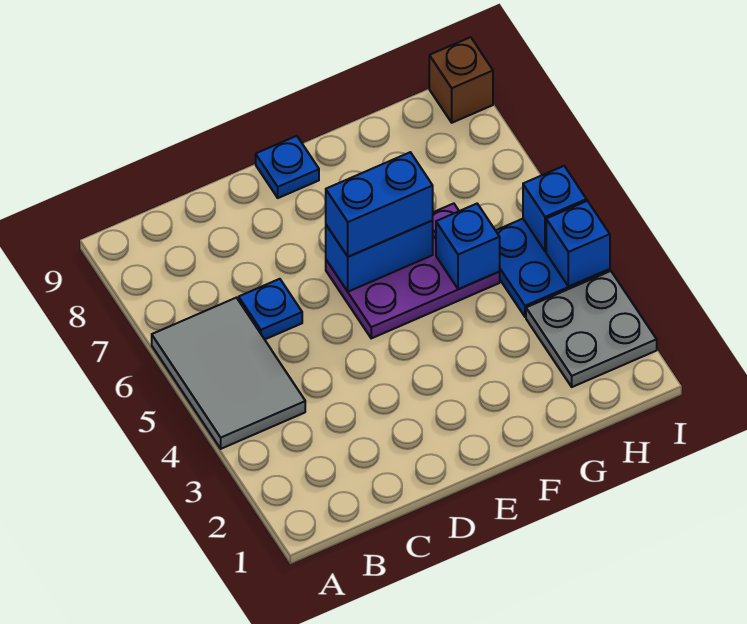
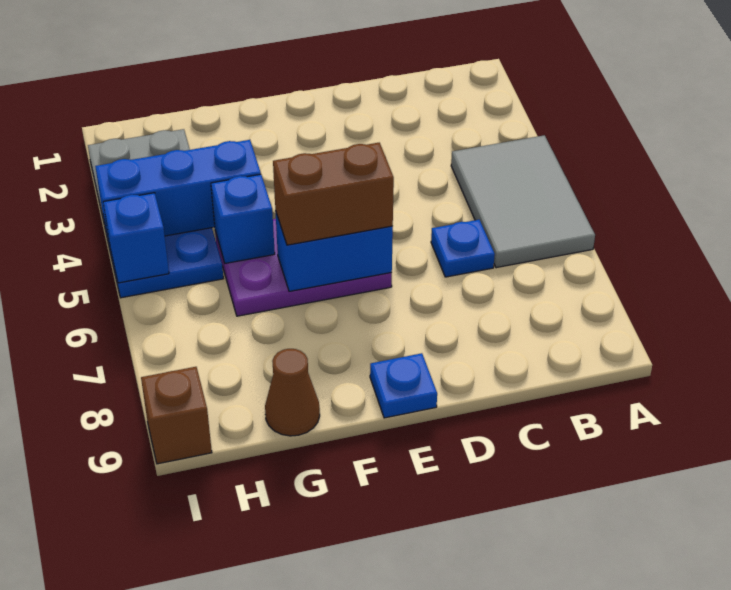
blue 1x2 brick [326,152,433,257] -> brown 1x2 brick [273,143,394,245]
none -> brown 1x1 cone [265,349,320,436]
blue 1x1 brick [546,201,610,287] -> blue 1x3 brick [95,140,261,240]

